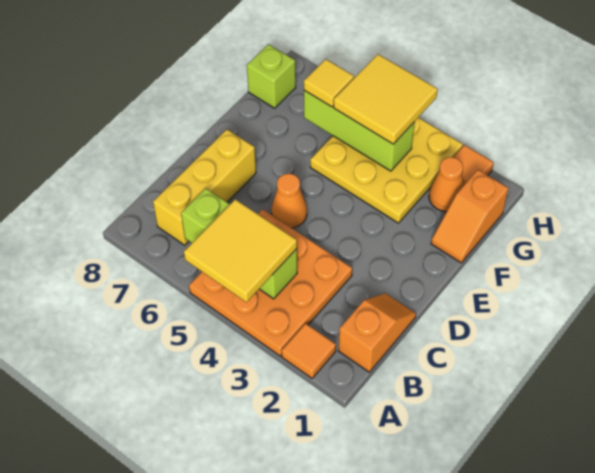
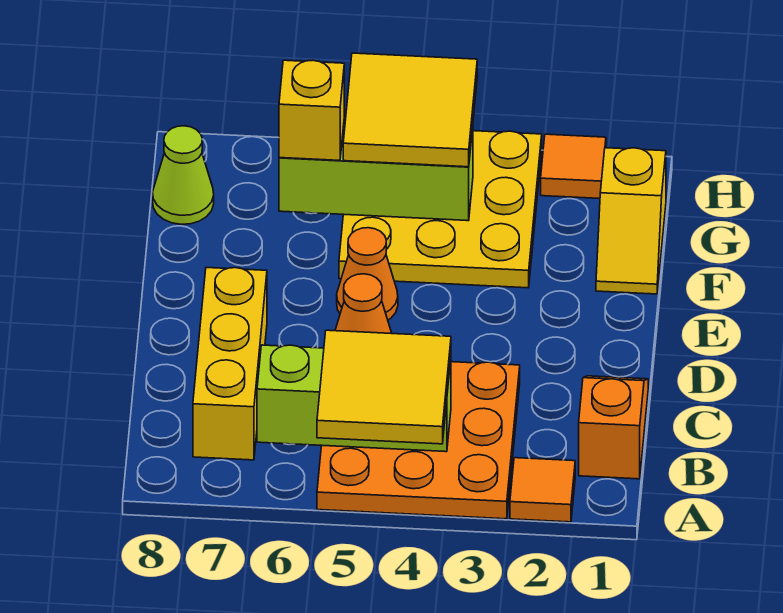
orange 1x2 slope [431,170,508,263] -> yellow 1x2 slope [596,148,666,294]
orange 1x1 cone [429,157,464,212] -> orange 1x1 cone moved to [337,228,398,320]
yellow 1x1 tile [304,59,354,107] -> yellow 1x1 brick [279,60,344,160]
lime 1x1 brick [247,44,296,108] -> lime 1x1 cone [153,126,214,224]

